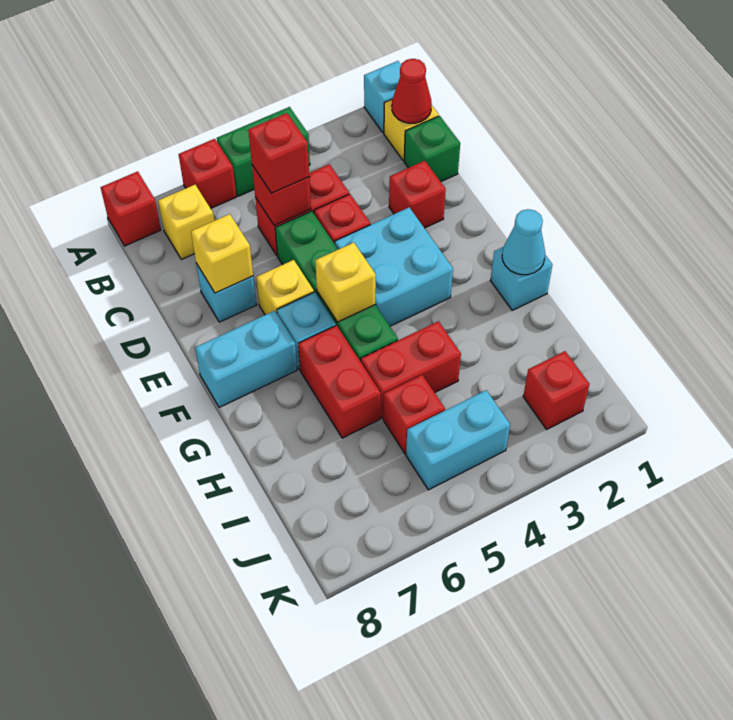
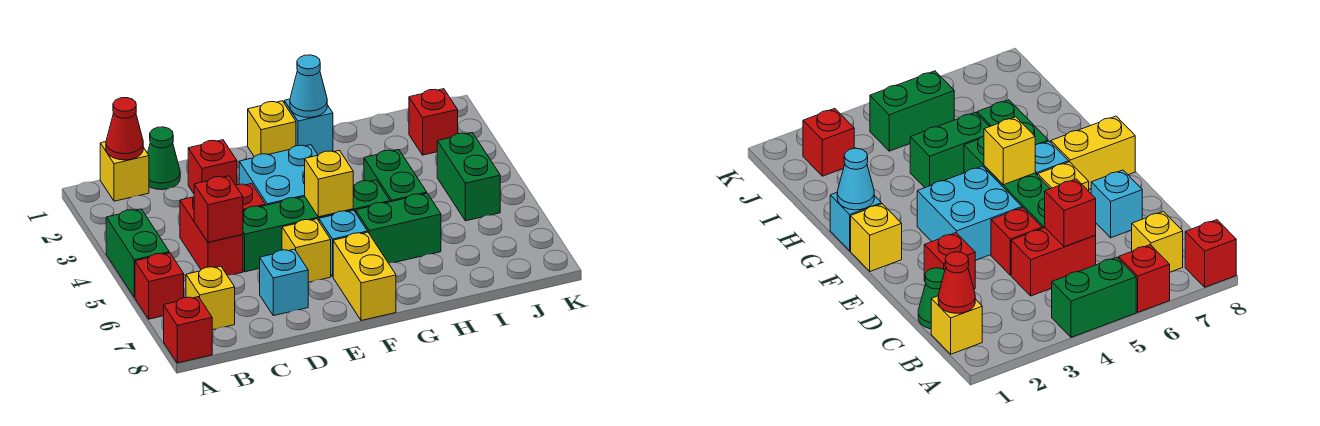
cyan 1x1 brick [364,61,401,133] -> none
green 1x1 brick [404,116,460,182] -> green 1x1 cone [148,127,180,190]
red 1x1 brick [248,113,309,193] -> none
yellow 1x1 brick [191,214,253,293] -> yellow 1x1 brick moved to [248,101,296,156]
cyan 1x2 brick [195,311,297,408] -> yellow 1x2 brick [333,232,396,321]
red 1x2 brick [298,325,381,438] -> green 1x2 brick [356,193,441,263]
red 1x2 brick [361,321,461,419] -> green 1x2 brick [364,150,427,202]
red 1x1 brick [383,375,445,454] -> none
cyan 1x2 brick [406,390,510,490] -> green 1x2 brick [437,133,500,221]

